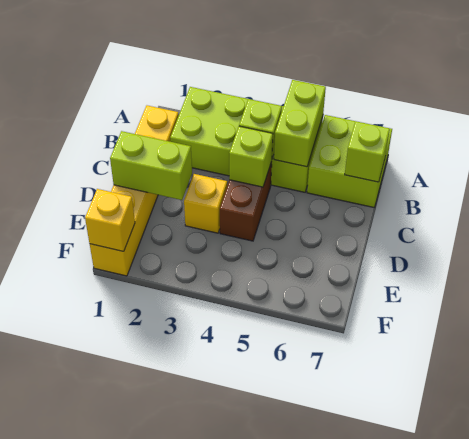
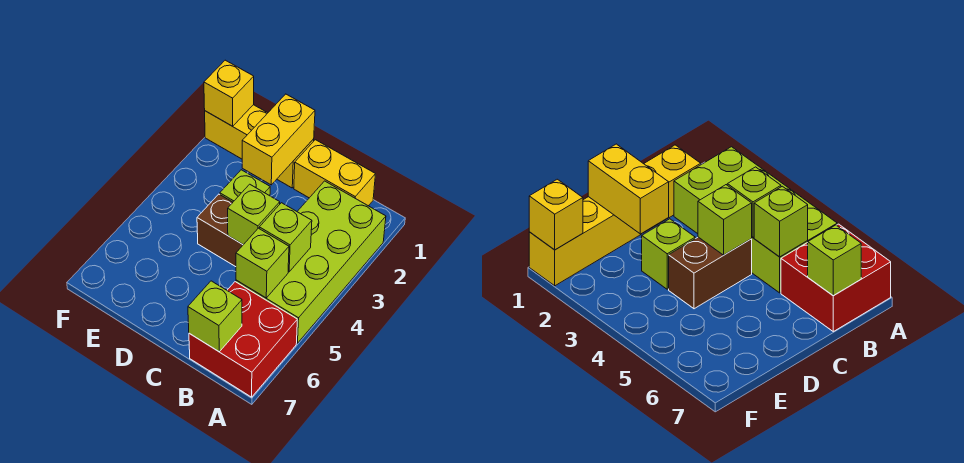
lime 1x2 brick [274,80,326,167] -> lime 1x1 brick [236,228,289,298]
lime 2x2 brick [307,115,392,207] -> red 2x2 brick [189,282,297,397]
lime 1x2 brick [110,131,192,200] -> yellow 1x2 brick [242,94,315,185]
yellow 1x1 brick [184,174,227,233] -> lime 1x1 brick [220,170,270,202]

